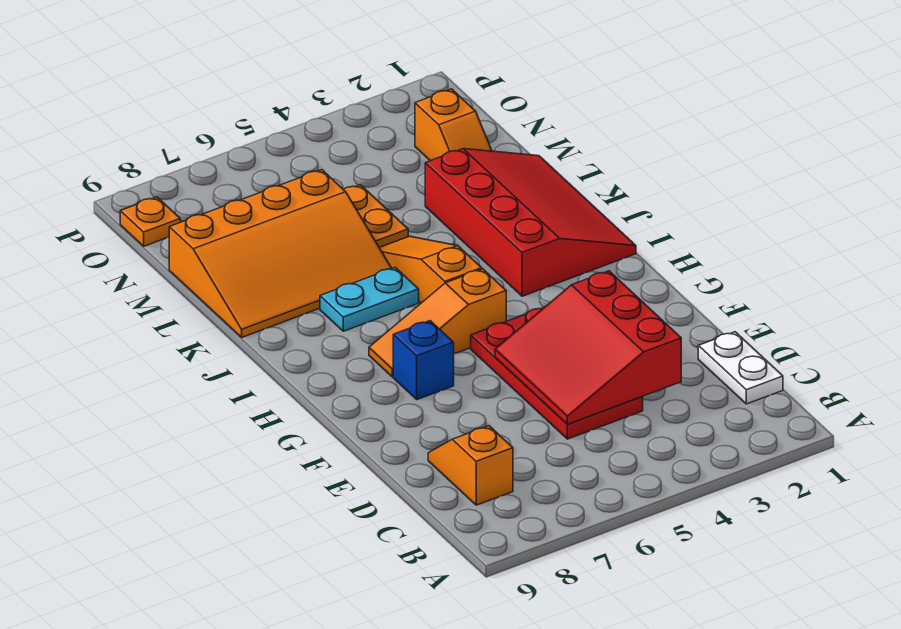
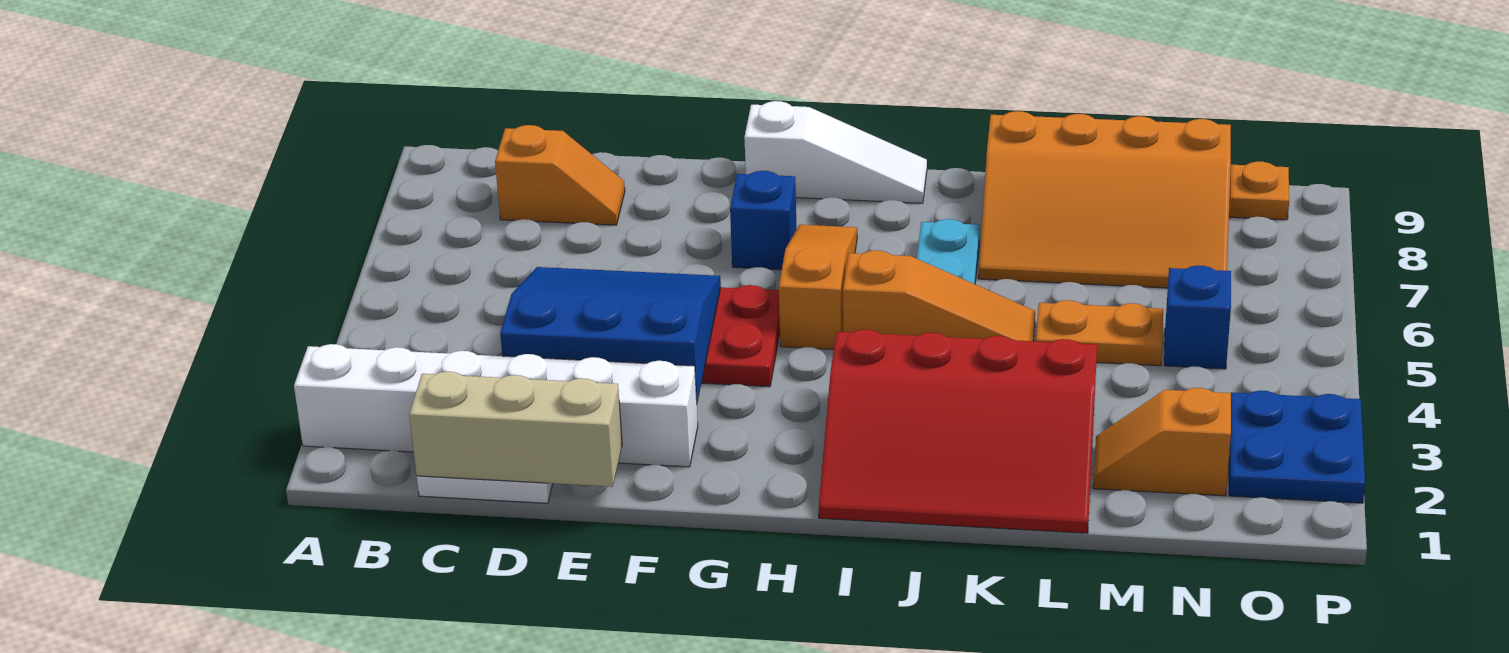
none -> white 1x6 brick [294,344,698,467]
none -> tan 1x3 brick [409,372,622,487]
red 3x3 slope [495,271,681,424] -> blue 3x3 slope [500,267,721,403]
none -> white 1x3 slope [744,101,927,203]
orange 3x4 slope [169,170,392,337] -> orange 3x4 slope turned to [979,111,1231,288]
none -> blue 1x1 brick [1164,265,1231,369]
none -> blue 2x2 plate [1229,391,1365,503]

